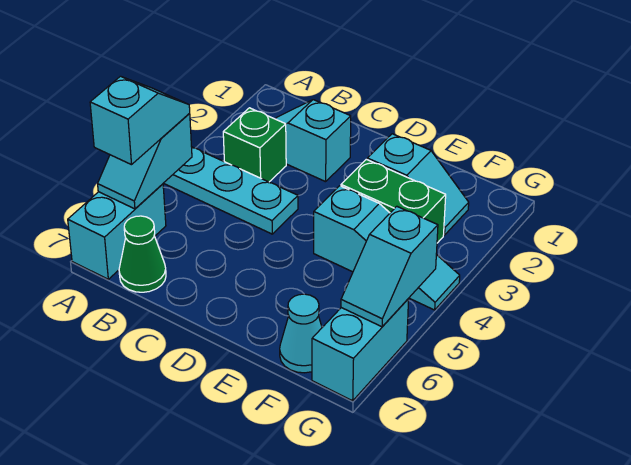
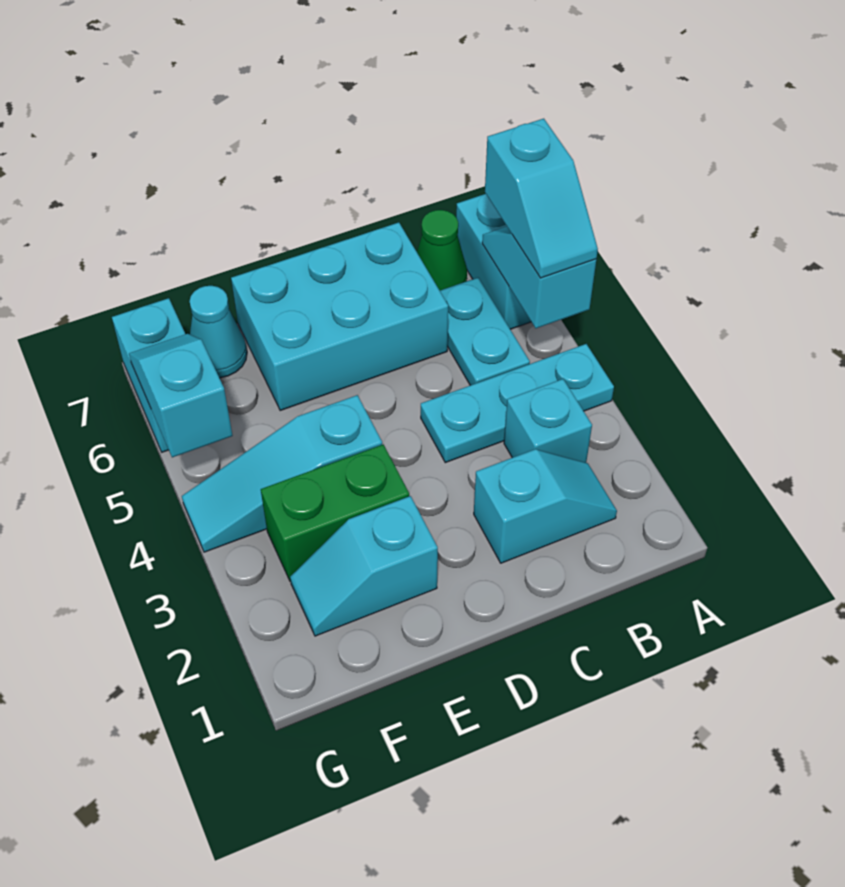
green 1x1 brick [223,108,286,182] -> cyan 1x1 brick [504,379,592,463]
none -> cyan 1x2 plate [440,278,530,385]
none -> cyan 2x3 brick [231,222,448,411]

